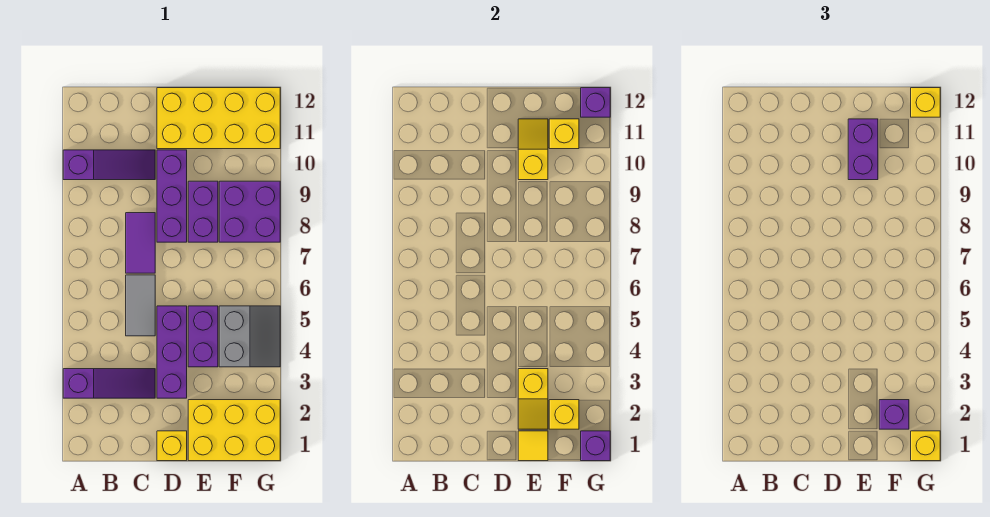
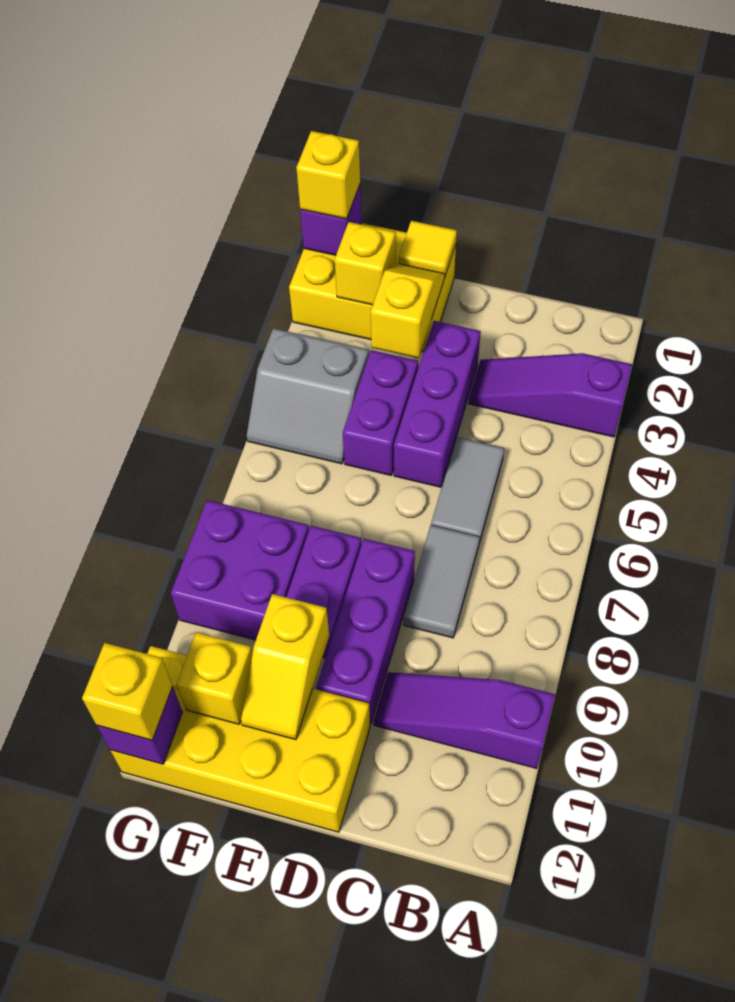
purple 1x2 tile [126,213,155,273] -> grey 1x2 tile [403,525,480,638]
yellow 1x1 brick [157,431,187,461] -> none
purple 1x2 brick [848,119,878,180] -> none
purple 1x1 brick [879,400,909,429] -> none
grey 2x2 slope [219,306,280,367] -> grey 2x2 slope turned to [247,328,369,464]

